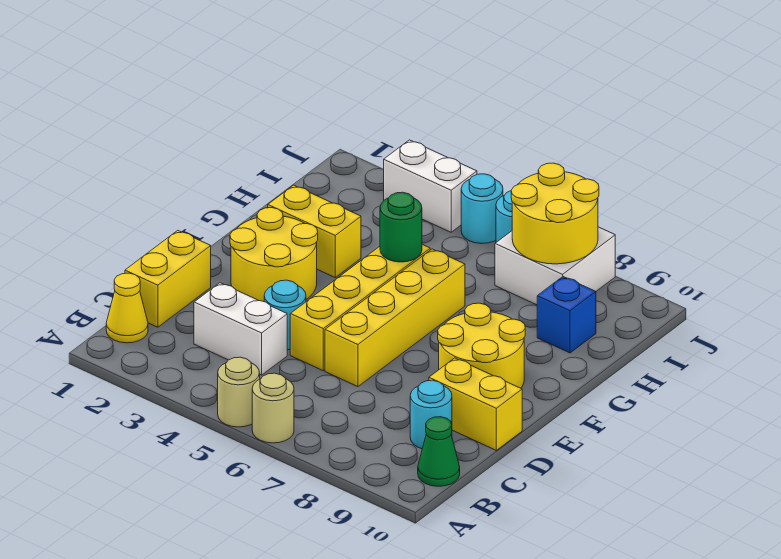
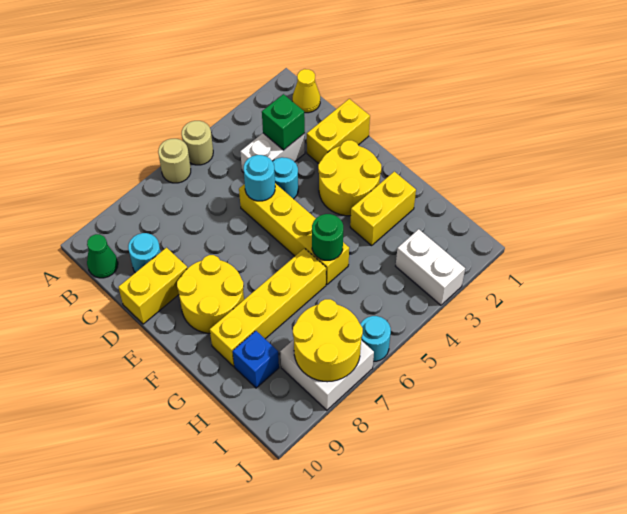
yellow 1x2 brick [125,231,211,327] -> yellow 1x2 brick turned to [307,99,370,163]
none -> green 1x1 brick [262,94,305,150]
yellow 1x4 brick [325,249,465,387] -> yellow 1x4 brick turned to [210,248,326,366]
white 1x2 brick [384,140,477,232] -> white 1x2 brick turned to [396,229,465,305]
cyan 1x1 round brick [461,174,503,244] -> cyan 1x1 round brick moved to [244,155,275,201]

